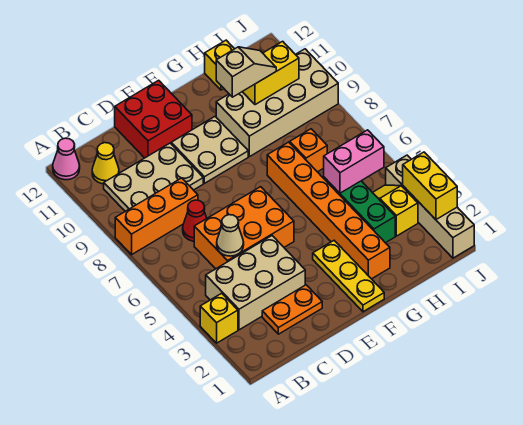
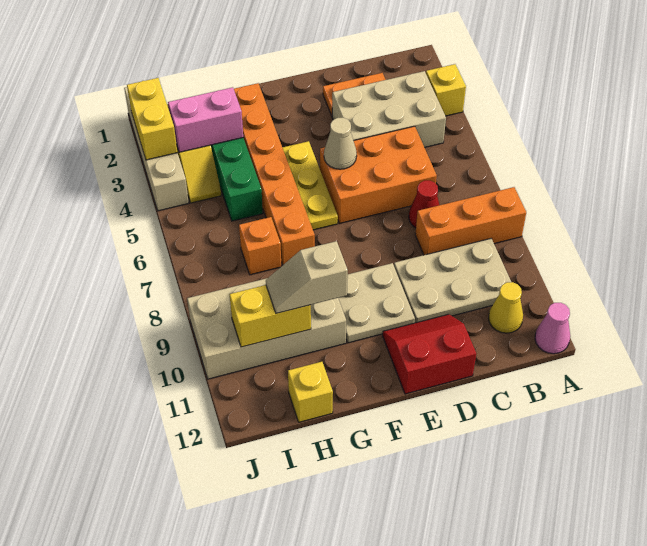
tan 1x1 cone [217,215,244,256] -> tan 1x1 cone moved to [324,118,357,169]
red 2x2 brick [115,80,192,158] -> red 2x2 slope [382,314,476,394]
yellow 1x3 plate [313,241,384,312] -> yellow 1x3 plate moved to [283,141,338,230]
pink 1x2 brick [324,130,384,193] -> pink 1x2 brick moved to [168,87,243,152]

